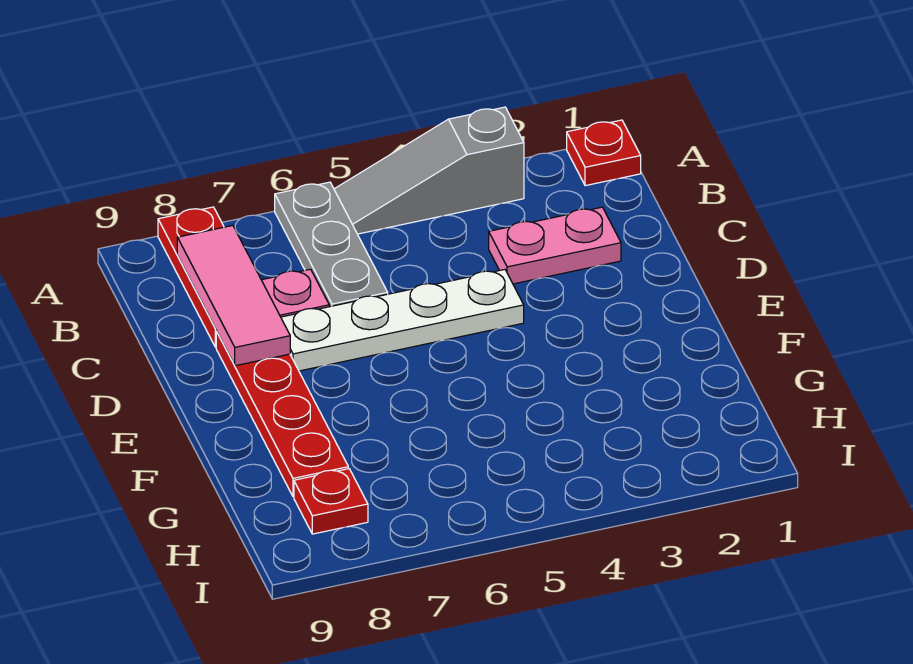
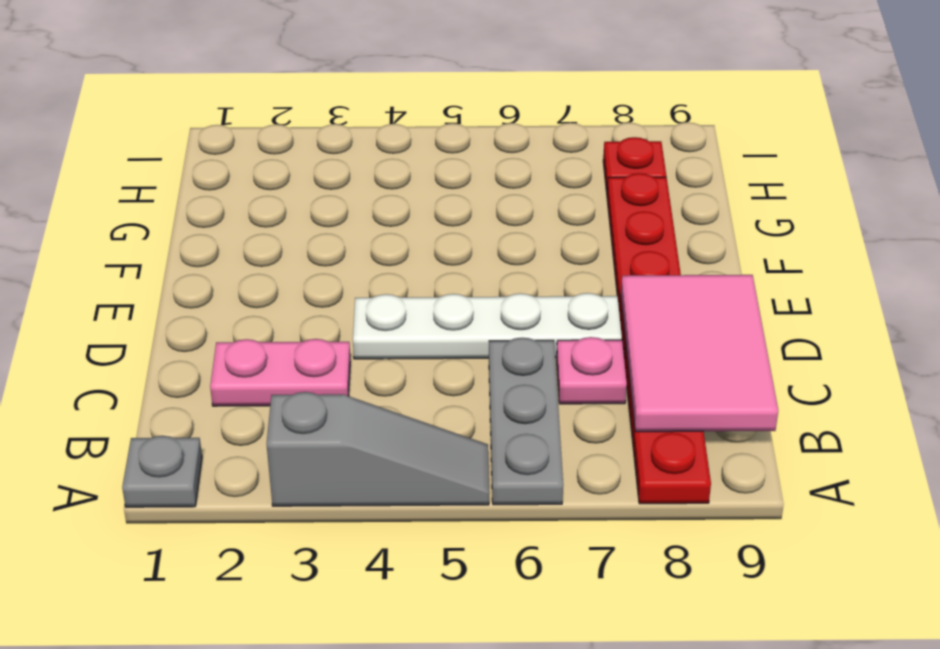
red 1x1 plate [567,120,641,186] -> grey 1x1 plate [122,436,202,507]
pink 1x3 tile [177,225,290,366] -> pink 2x3 tile [621,275,778,432]

